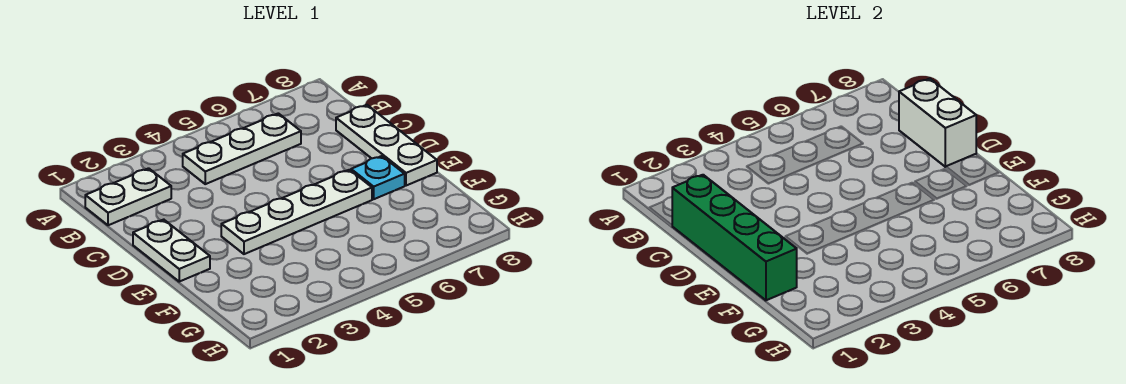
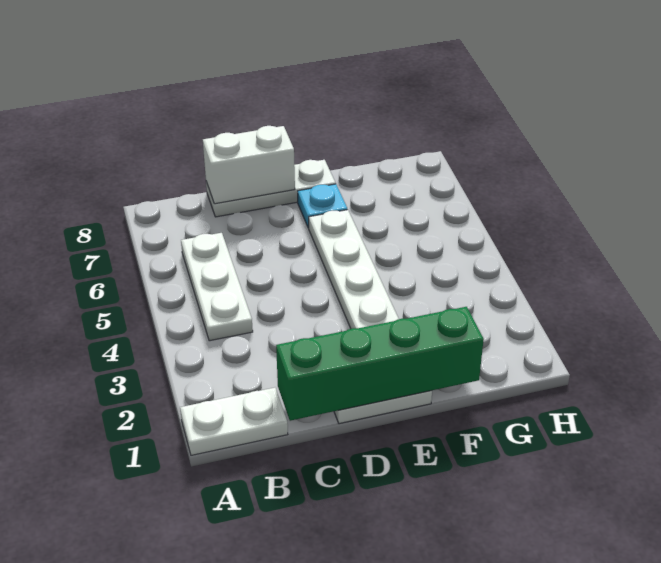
white 1x2 plate [85,168,171,225] -> white 1x2 plate turned to [180,388,288,455]

